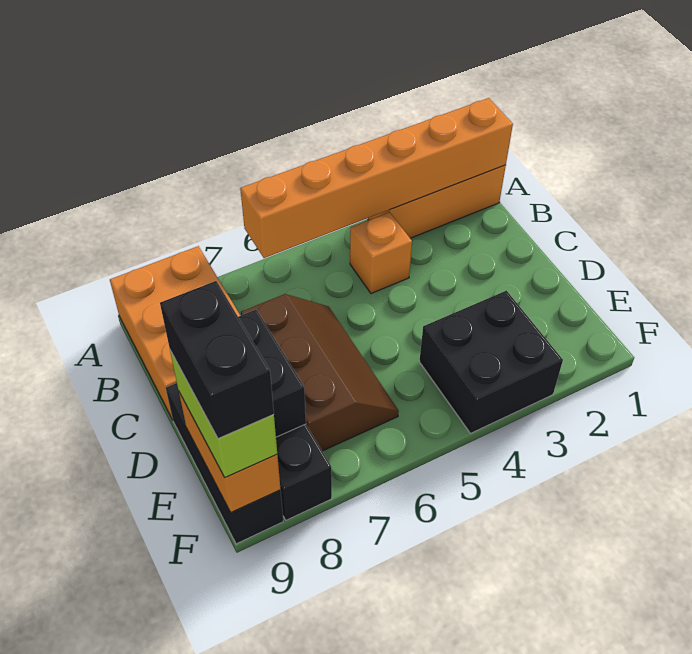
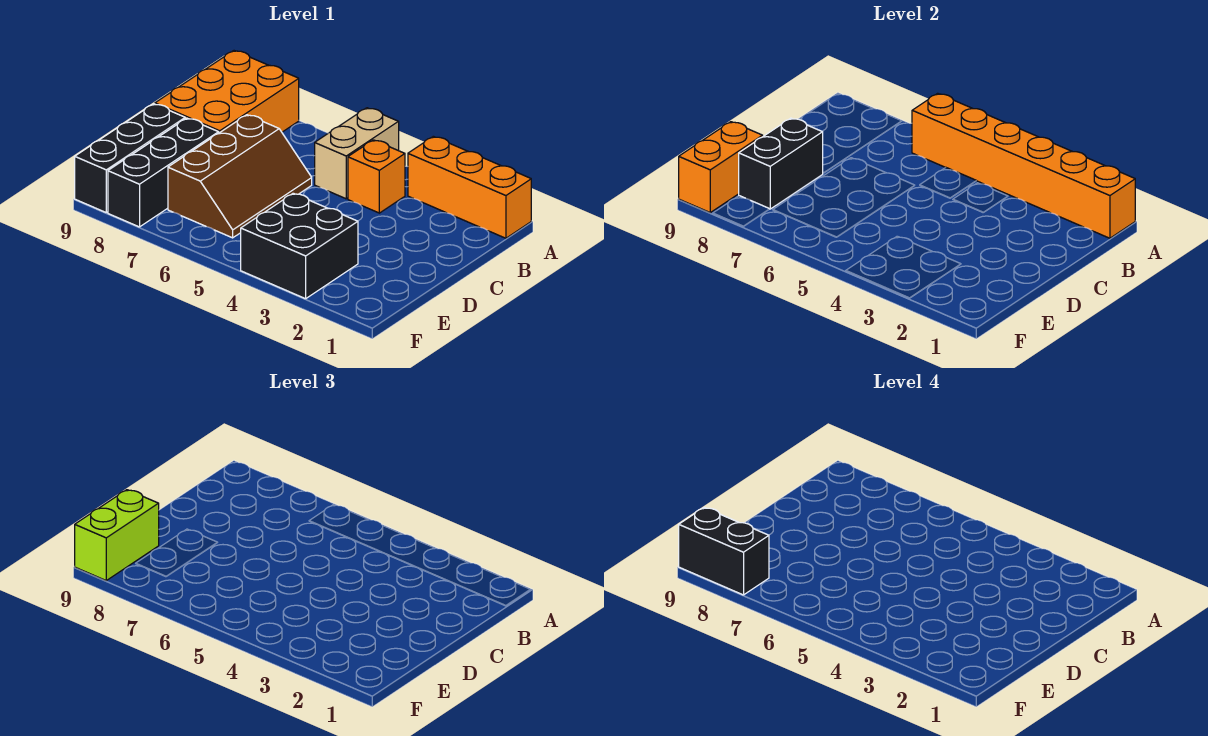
none -> tan 1x2 brick [315,108,399,199]
black 1x2 brick [160,281,274,439] -> black 1x2 brick turned to [679,508,769,595]

